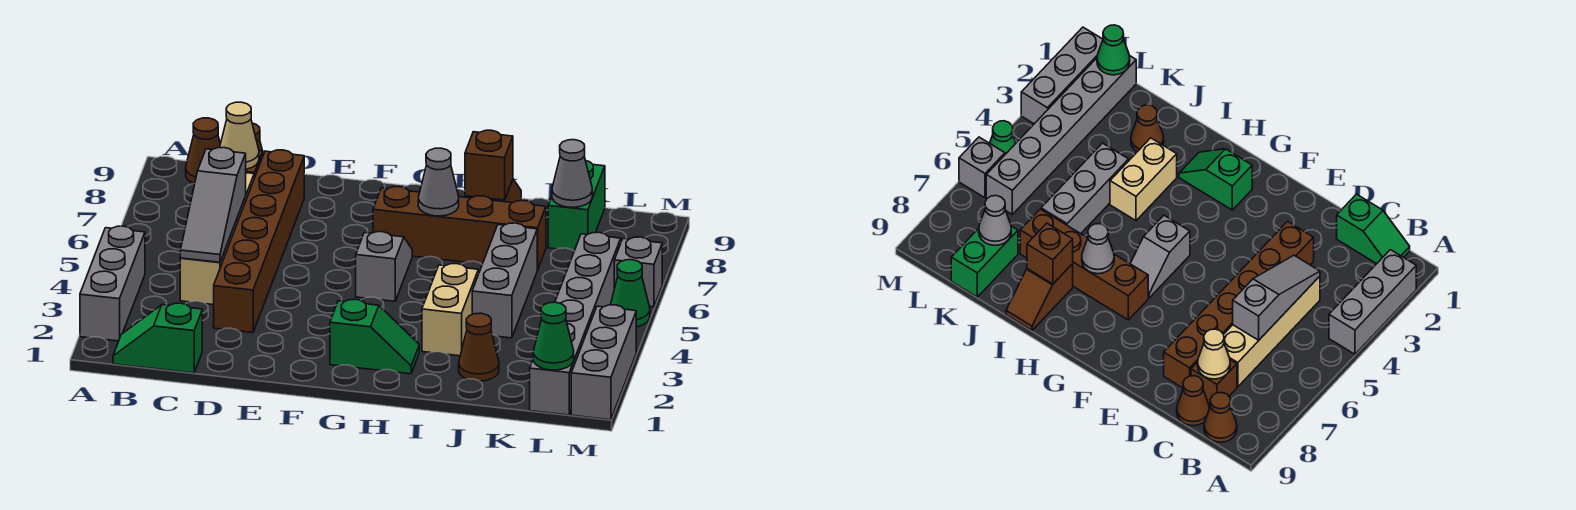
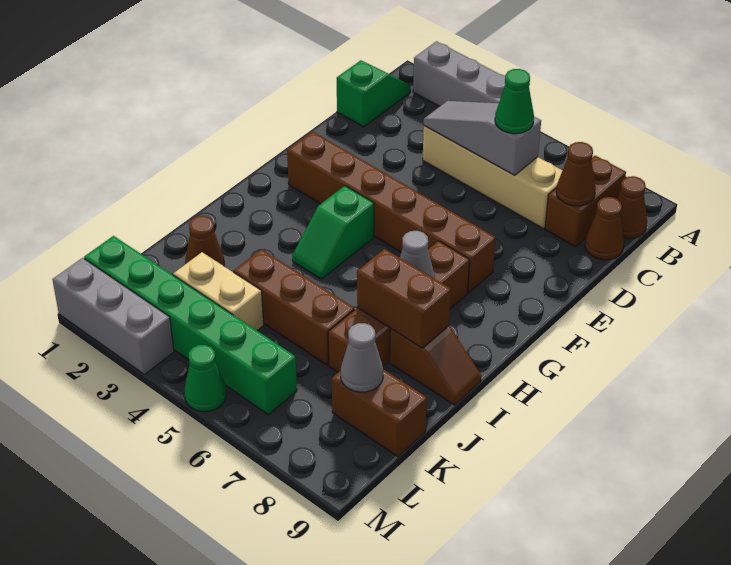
brown 1x1 brick [1191,360,1237,404] -> brown 1x2 brick [545,156,626,247]
tan 1x1 cone [220,102,259,169] -> brown 1x1 cone [556,142,596,206]
brown 1x6 brick [214,150,304,333] -> brown 1x6 brick moved to [287,132,496,293]
green 1x2 slope [330,299,419,374] -> green 1x2 slope moved to [293,186,374,279]
grey 1x2 slope [356,232,412,301] -> none
tan 1x2 brick [422,264,478,356] -> tan 1x2 brick moved to [173,252,264,330]
brown 1x1 brick [465,130,513,200] -> brown 1x2 brick [357,249,451,348]
grey 1x3 brick [472,223,537,338] -> brown 1x3 brick [234,249,354,365]
green 1x2 brick [548,161,605,251] -> brown 1x2 brick [332,369,427,457]
grey 1x6 brick [530,232,621,415] -> green 1x6 brick [84,236,297,415]
green 1x1 cone [533,302,574,370] -> green 1x1 cone moved to [495,69,534,134]
grey 1x1 brick [614,237,662,307] -> none

